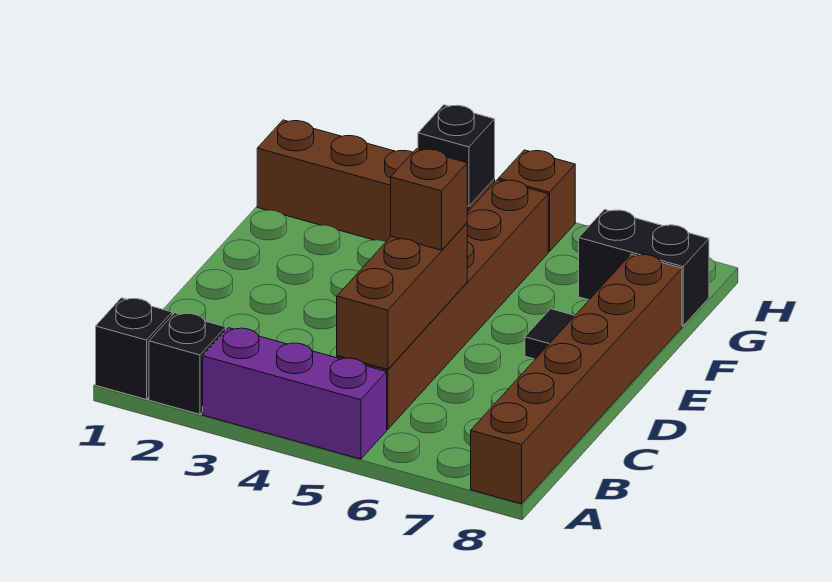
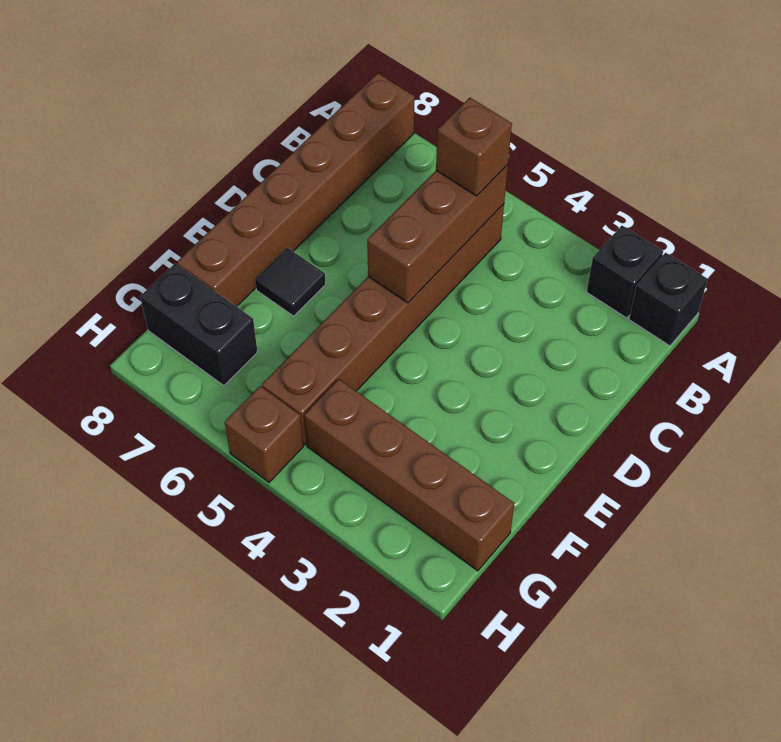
purple 1x3 brick [203,328,387,459] -> none
brown 1x1 brick [391,149,467,250] -> brown 1x1 brick moved to [436,98,512,196]
black 1x1 brick [418,105,495,206] -> none

